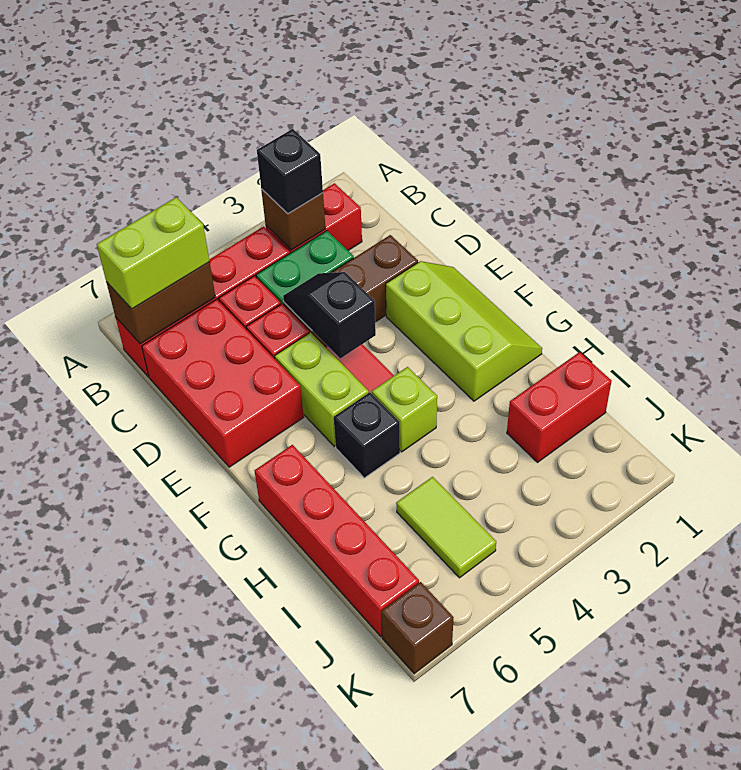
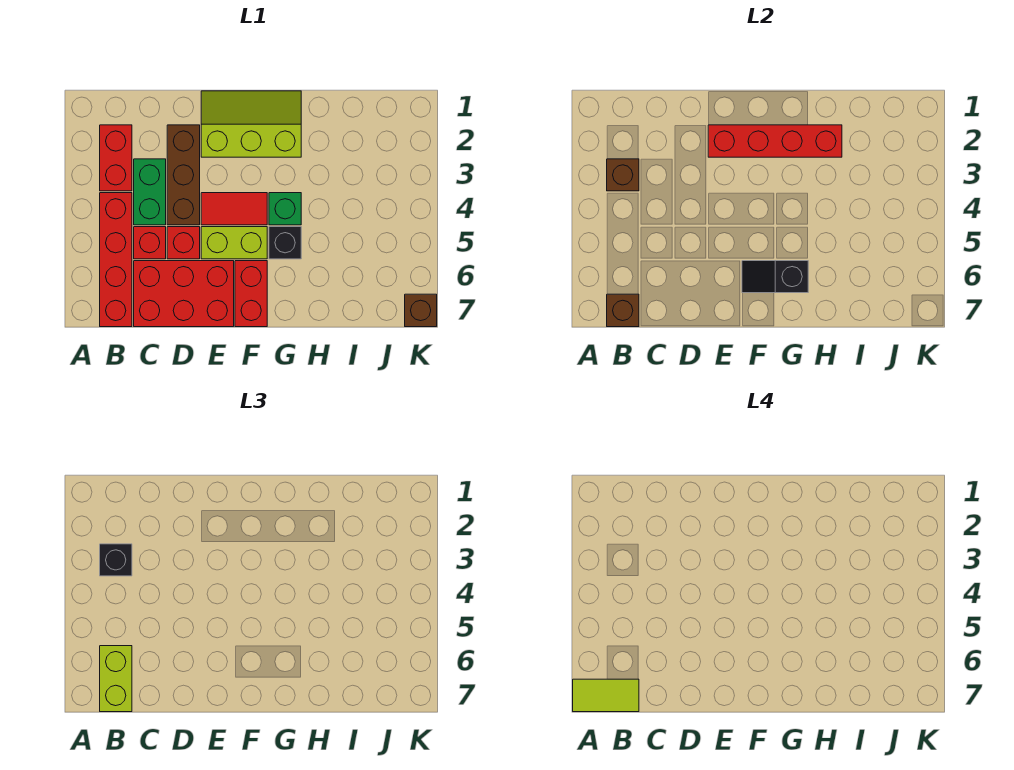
brown 1x2 brick [106,262,215,344] -> brown 1x1 brick [607,294,639,327]
black 1x2 slope [283,272,376,358] -> black 1x2 slope moved to [742,261,808,293]
lime 1x1 brick [372,367,437,452] -> green 1x1 brick [269,193,301,225]
red 1x4 brick [255,445,419,636] -> red 1x4 brick moved to [708,125,842,157]
red 1x2 brick [507,352,612,462] -> red 1x2 brick moved to [235,261,267,327]
lime 1x2 tile [396,477,496,578] -> lime 1x2 tile moved to [573,679,639,712]

